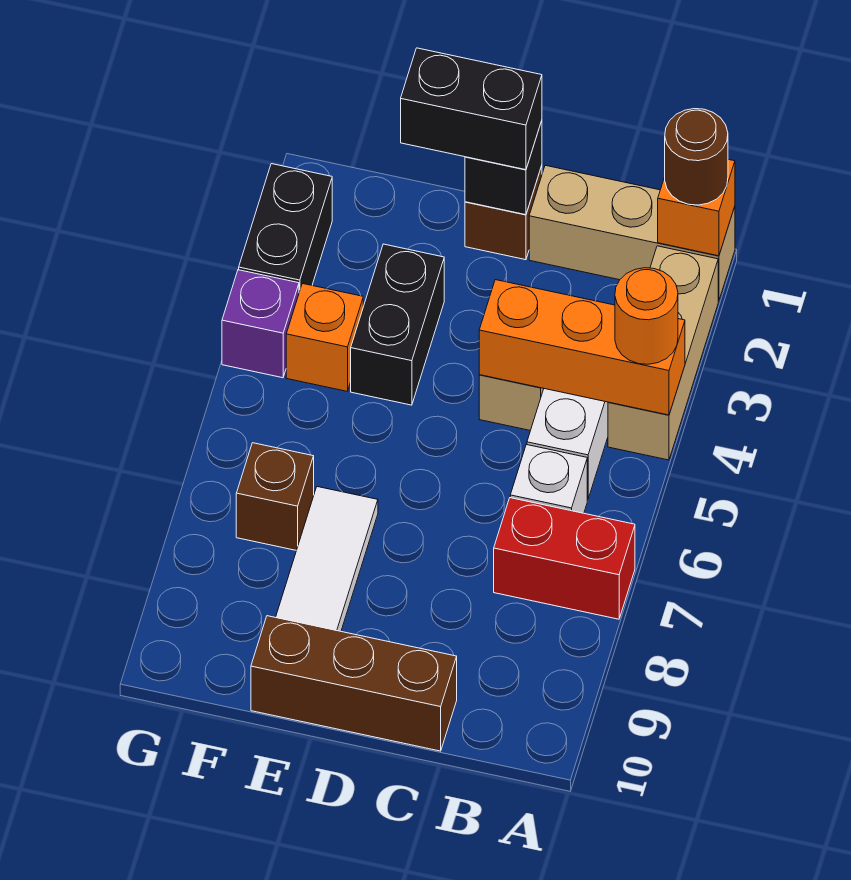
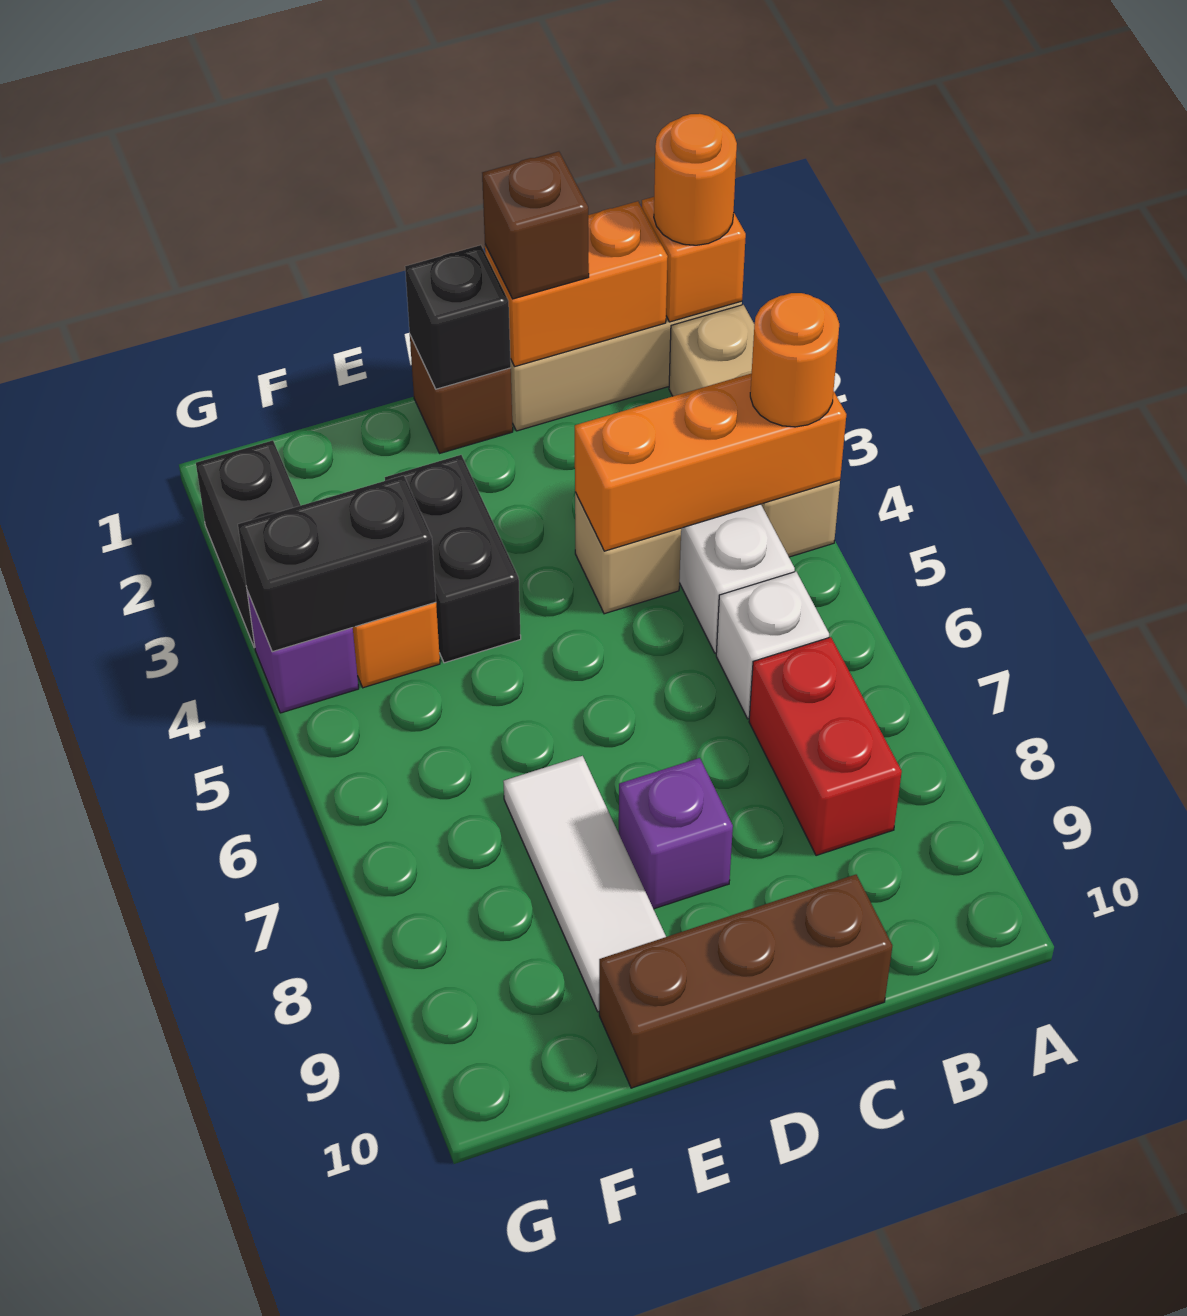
brown 1x1 round brick [665,109,728,205] -> orange 1x1 round brick [654,114,737,245]
red 1x2 brick [494,498,635,619] -> red 1x2 brick turned to [749,637,902,856]
none -> orange 1x2 brick [485,201,668,367]
black 1x2 brick [401,48,542,170] -> black 1x2 brick moved to [238,475,436,652]
none -> purple 1x1 brick [619,758,733,909]
brown 1x1 brick [236,443,314,550] -> brown 1x1 brick moved to [482,151,589,299]

